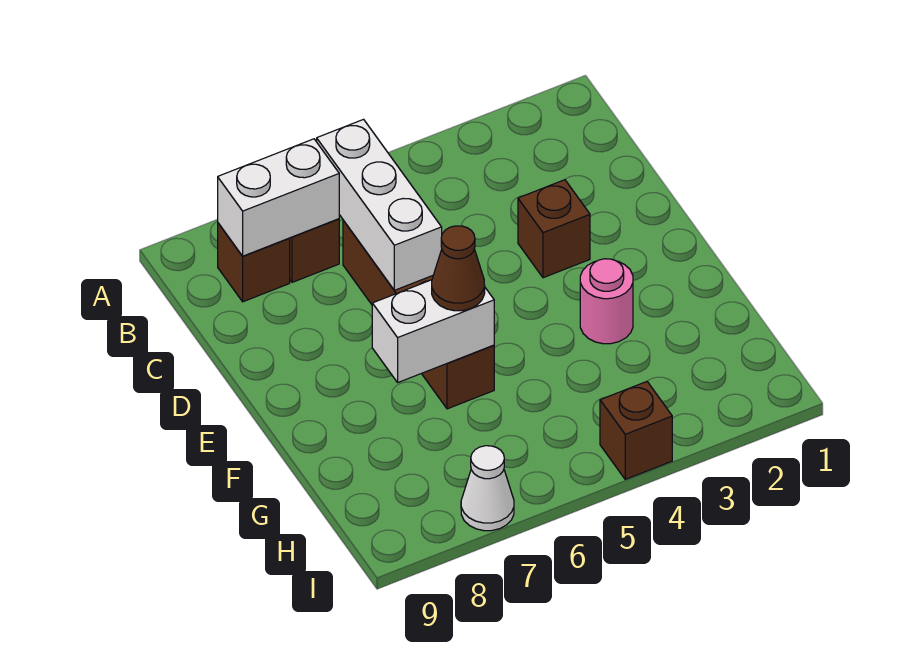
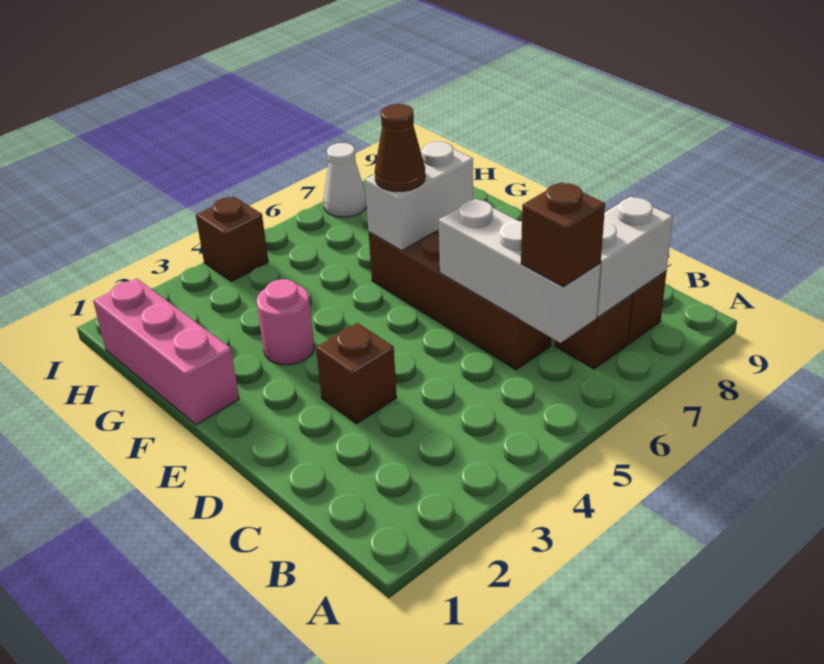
none -> brown 1x1 brick [521,182,605,287]
none -> pink 1x3 brick [93,279,239,425]

